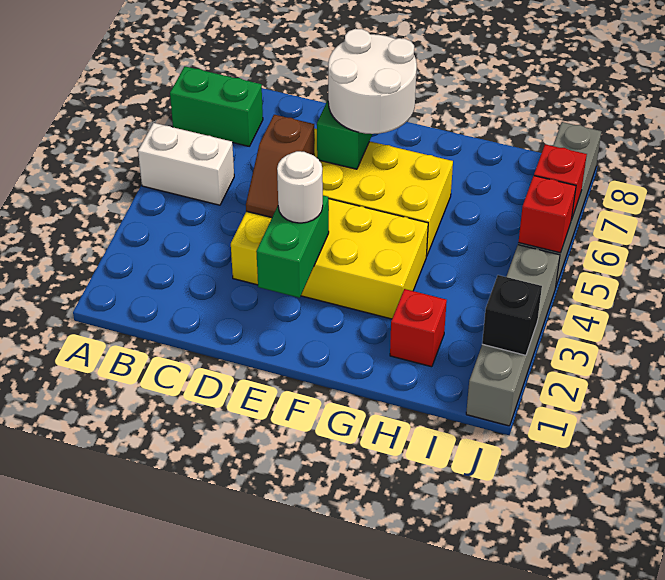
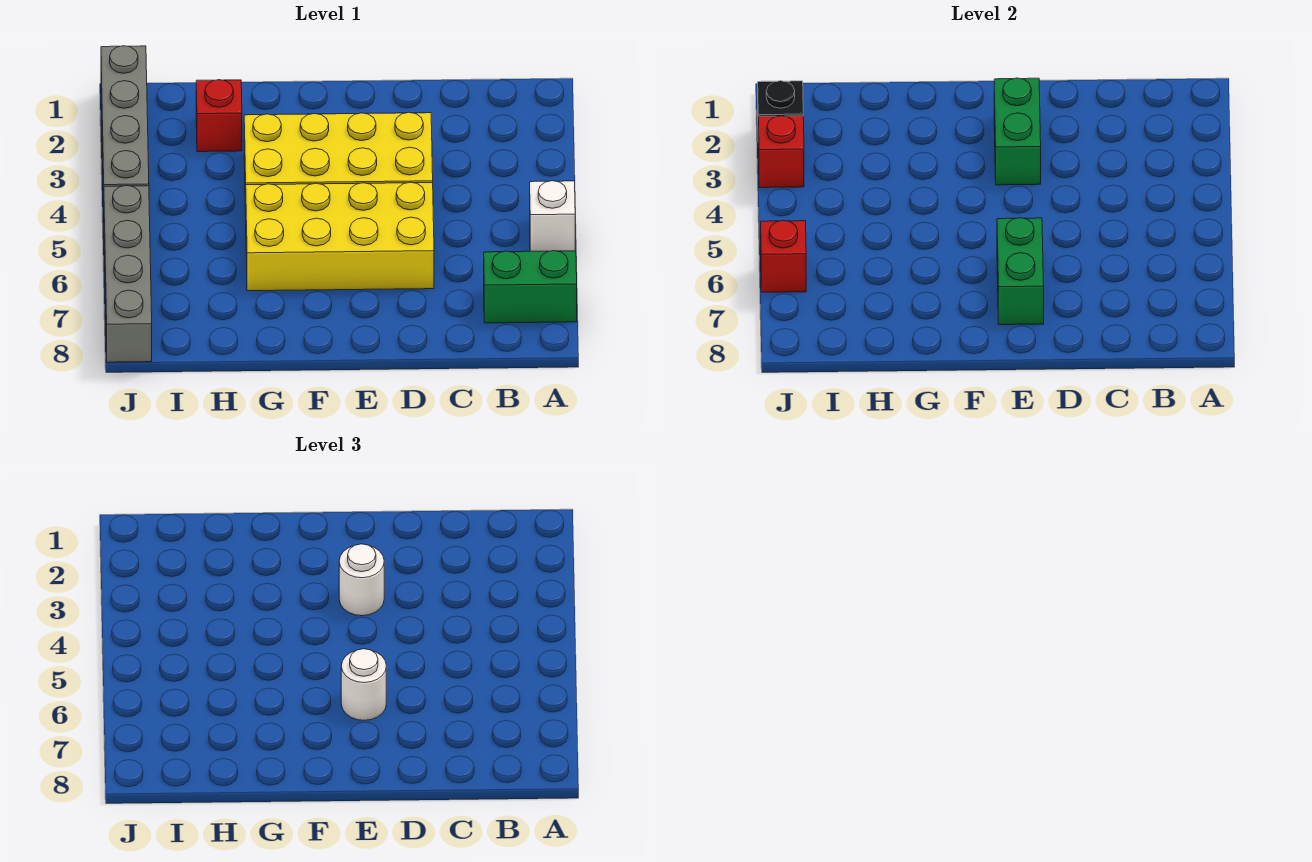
white 1x2 brick [138,123,234,205] -> white 1x1 brick [530,181,575,251]
brown 1x2 slope [246,115,315,218] -> none
white 2x2 round brick [328,29,417,134] -> white 1x1 round brick [341,649,386,720]
red 1x1 brick [518,176,576,253] -> red 1x1 brick moved to [758,116,804,188]

